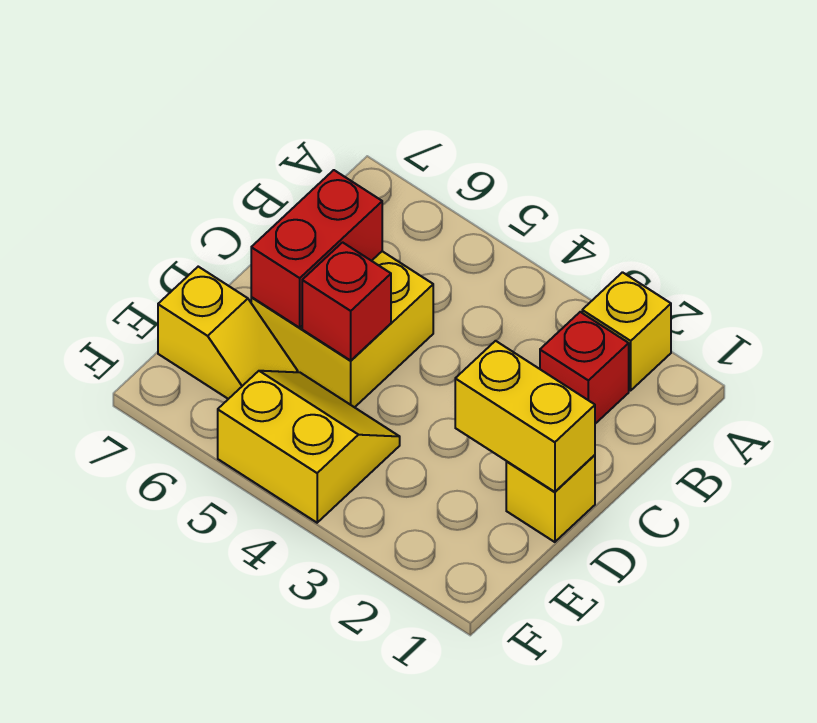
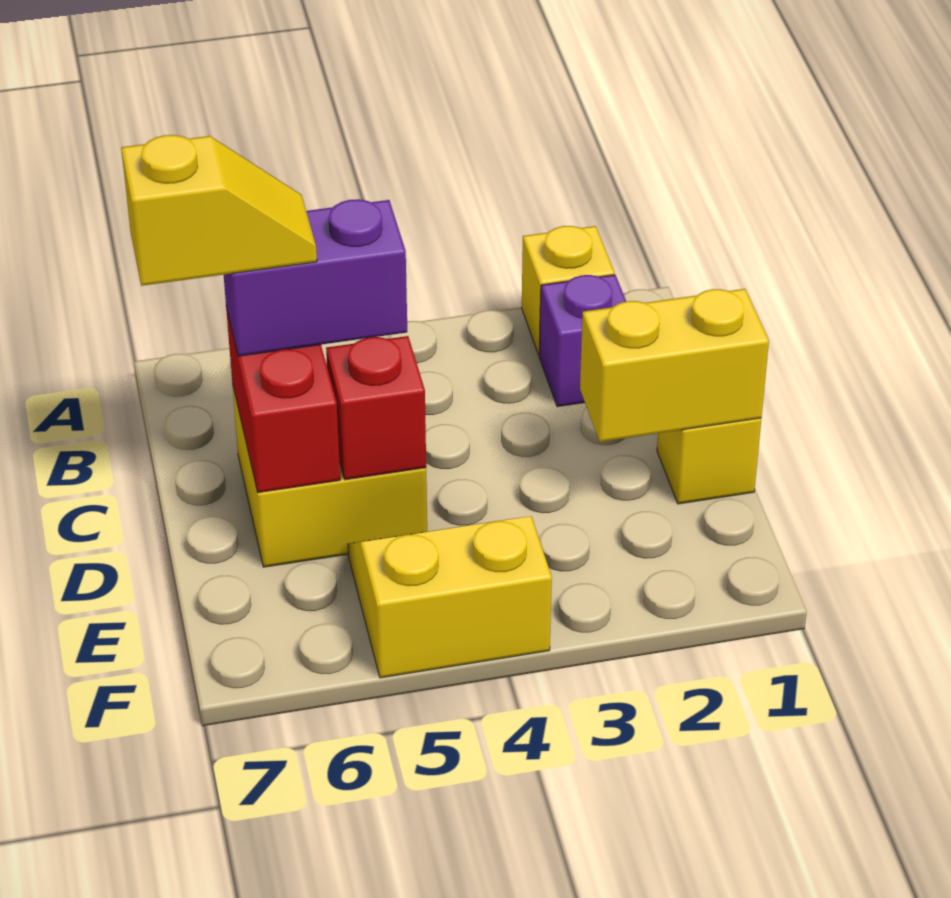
red 1x1 brick [540,312,629,424] -> purple 1x1 brick [539,275,626,407]
none -> purple 1x2 brick [224,199,407,356]
yellow 1x2 slope [158,267,298,399] -> yellow 1x2 slope moved to [121,135,317,286]

